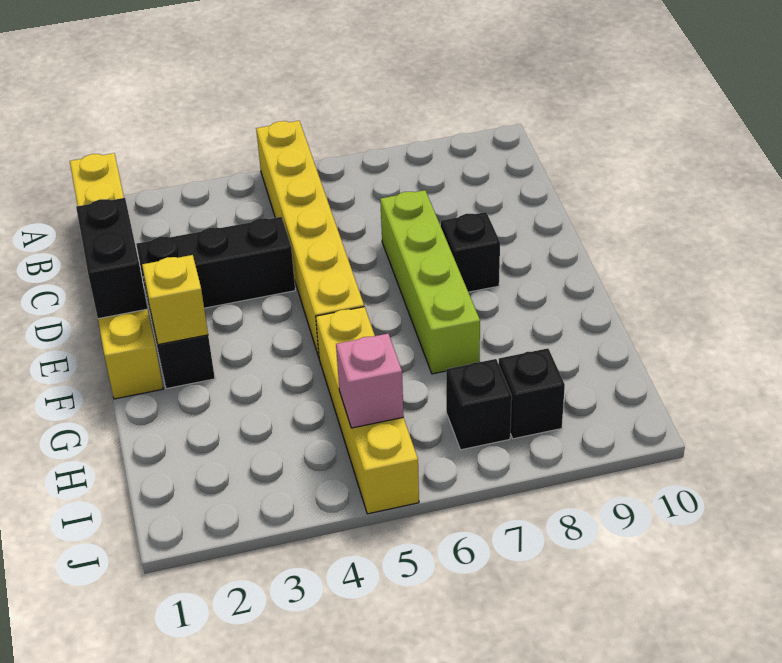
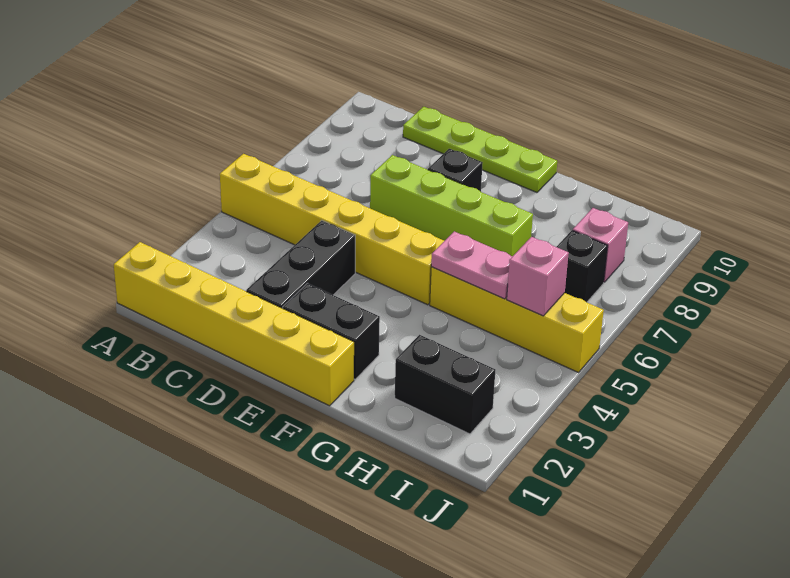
none -> lime 1x4 plate [403,107,557,192]
black 1x2 brick [76,198,148,319] -> black 1x2 brick moved to [395,335,495,434]
yellow 1x1 brick [142,255,208,345] -> none
none -> pink 1x2 plate [431,231,512,299]
black 1x1 brick [499,348,565,439] -> pink 1x1 brick [573,208,628,282]

